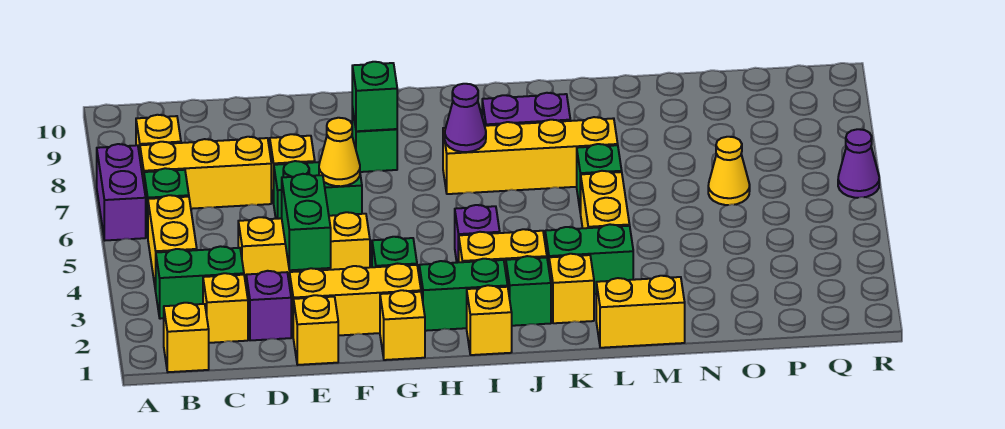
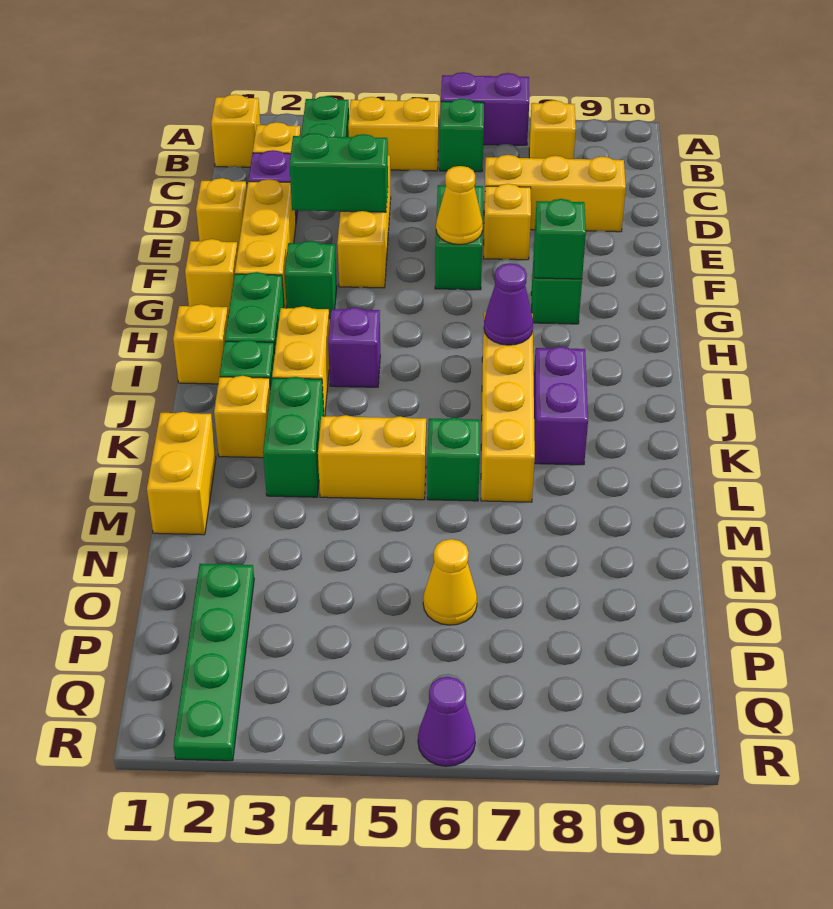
yellow 1x3 brick [140,137,271,209] -> yellow 1x3 brick turned to [484,155,626,232]
none -> green 1x4 plate [173,564,254,761]

